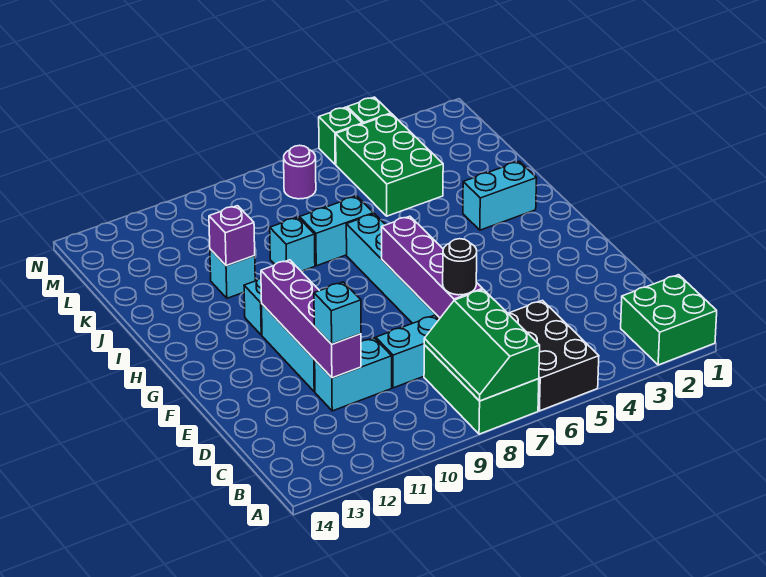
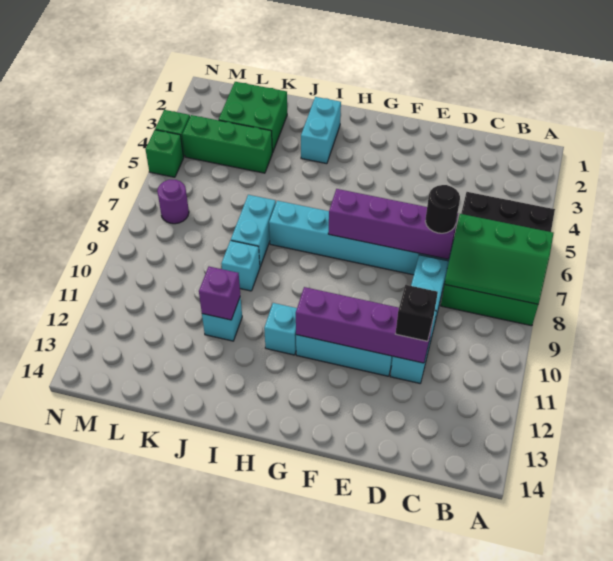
green 2x2 brick [621,275,717,365] -> green 2x2 brick moved to [219,82,287,153]
cyan 1x1 brick [314,282,361,344] -> black 1x1 brick [396,285,438,341]
green 2x3 brick [336,114,443,216] -> green 1x3 brick [182,115,272,173]

